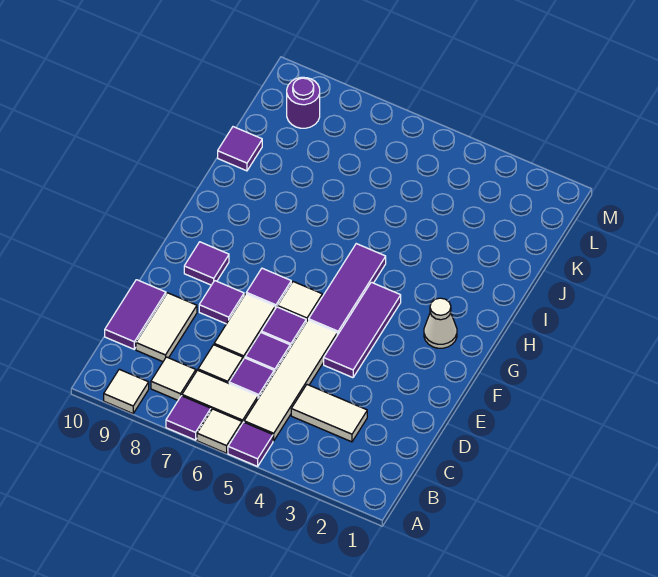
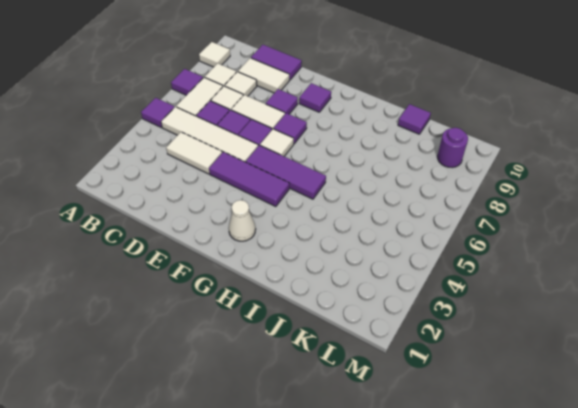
white 1x1 tile [197,409,242,453] -> white 1x1 tile moved to [225,72,257,96]
white 1x2 tile [291,385,367,442] -> white 1x2 tile turned to [166,132,222,174]

